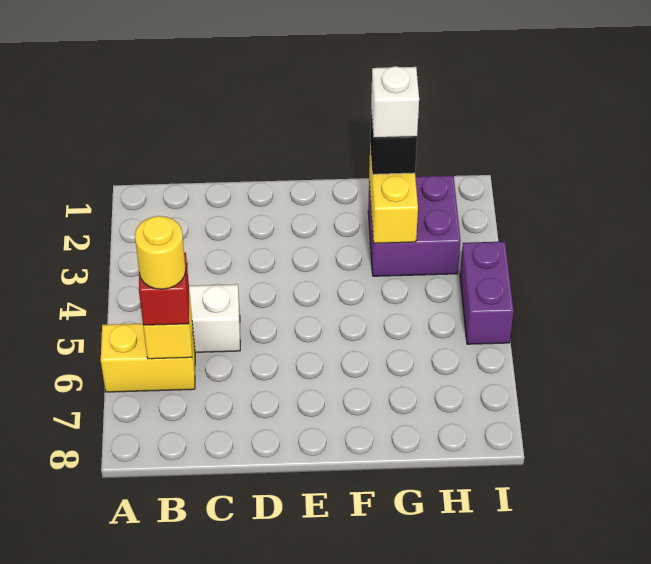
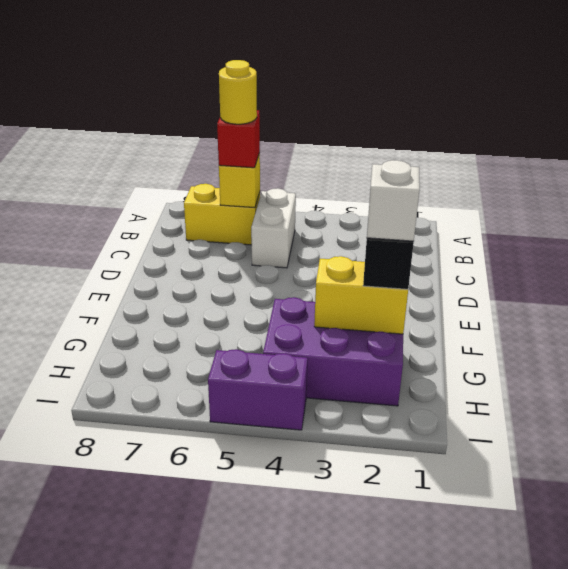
yellow 1x2 brick [101,324,195,392] -> yellow 1x2 brick turned to [184,184,260,245]
purple 2x2 brick [368,176,461,276] -> purple 2x3 brick [263,297,403,406]

